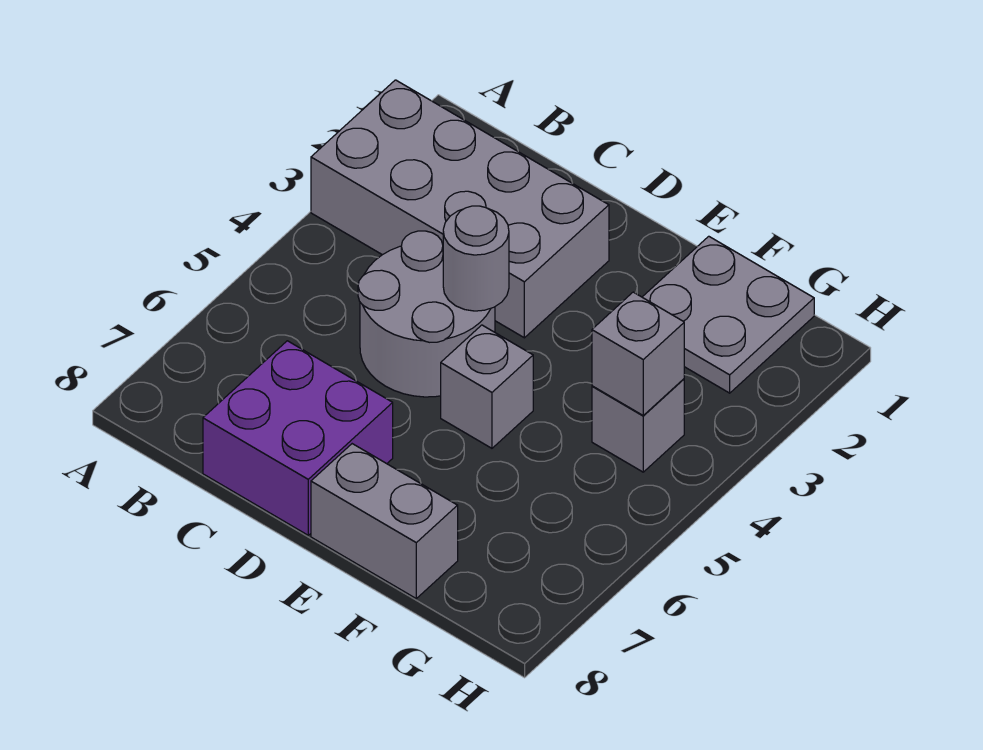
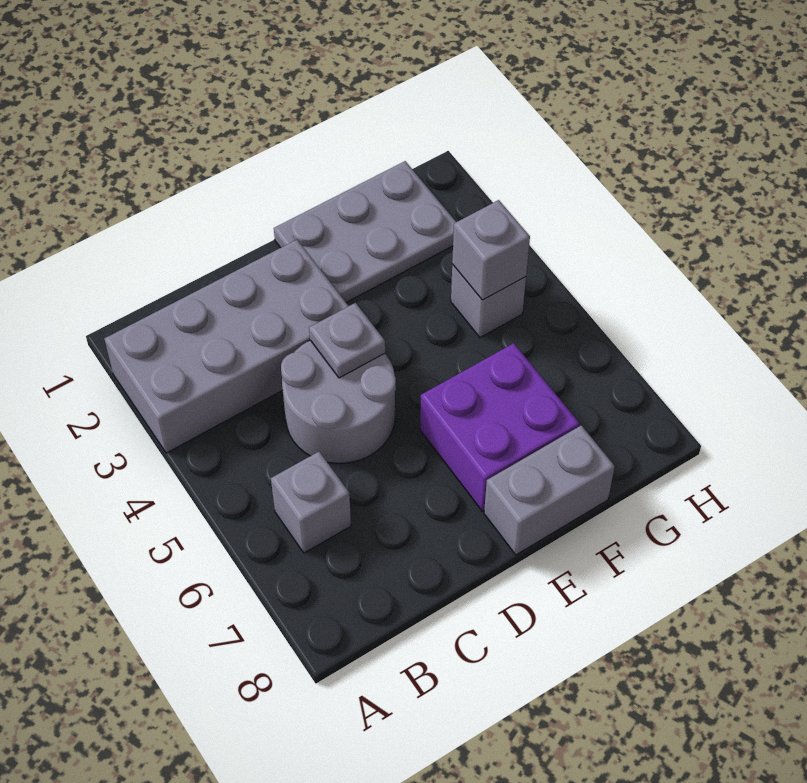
purple 2x2 brick [203,341,393,535] -> purple 2x2 brick moved to [420,343,580,511]
grey 1x1 round brick [443,206,509,311] -> grey 1x1 plate [309,303,385,378]
grey 1x1 brick [441,325,533,448] -> grey 1x1 brick moved to [271,452,351,553]
grey 2x2 plate [642,236,814,393] -> grey 2x3 plate [274,161,456,302]

